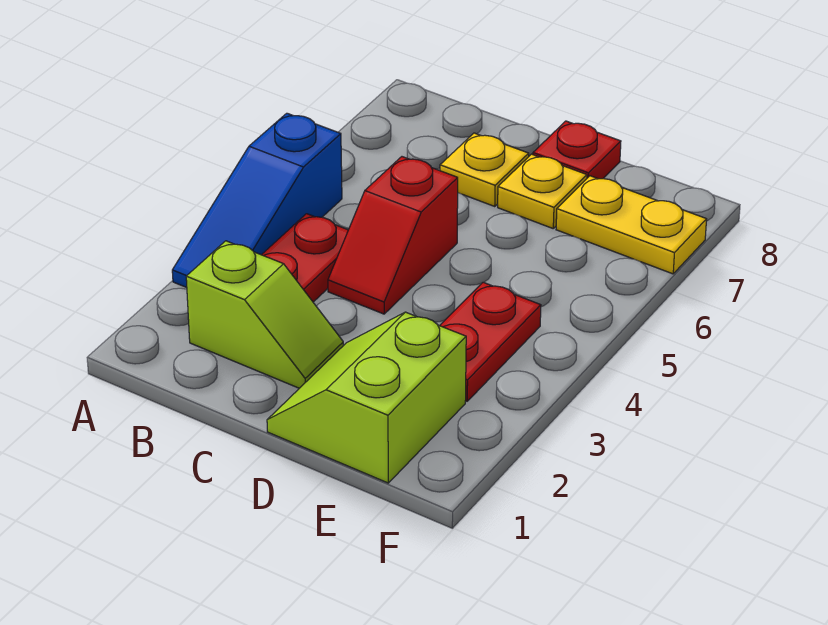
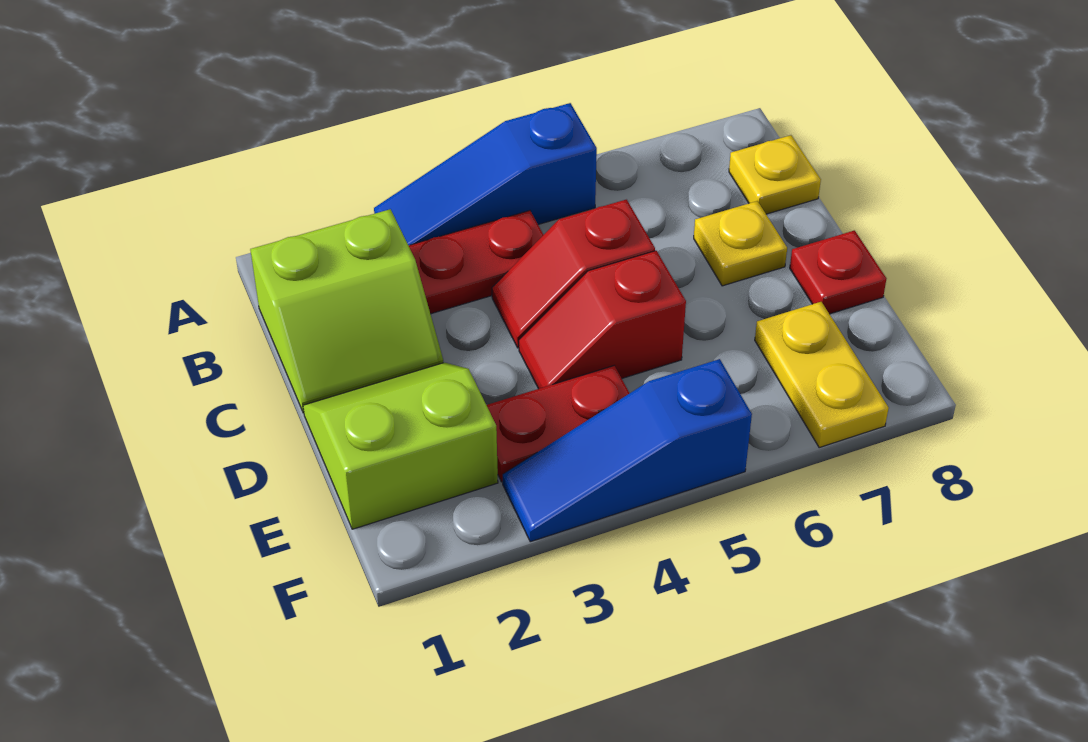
lime 1x2 slope [186,241,343,388] -> lime 2x2 slope [250,209,443,413]
none -> red 1x2 slope [519,251,686,389]
yellow 1x1 plate [498,154,587,228] -> yellow 1x1 plate moved to [729,135,821,214]
none -> blue 1x3 slope [503,359,752,542]

